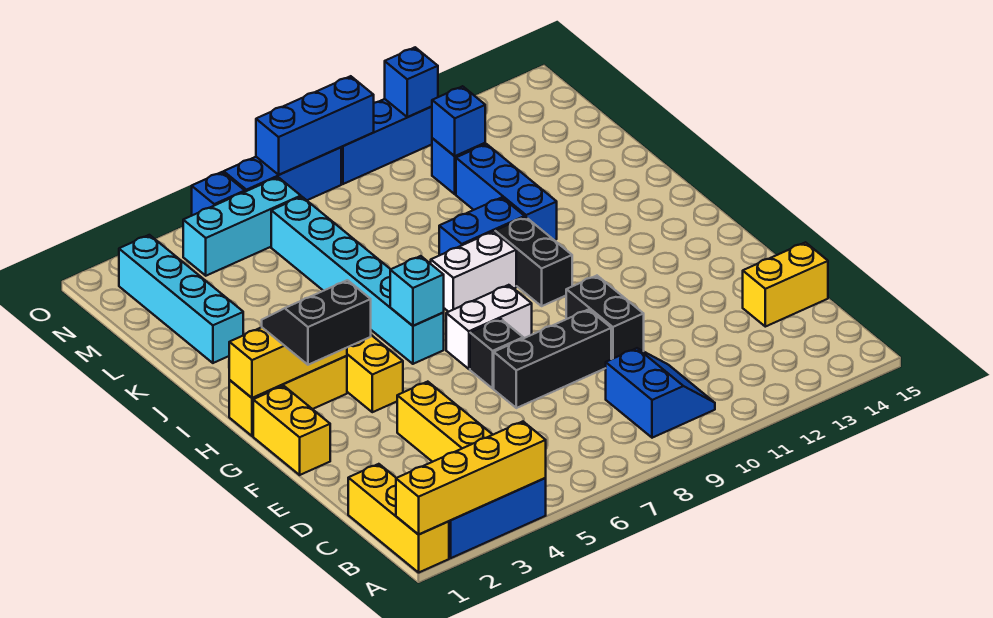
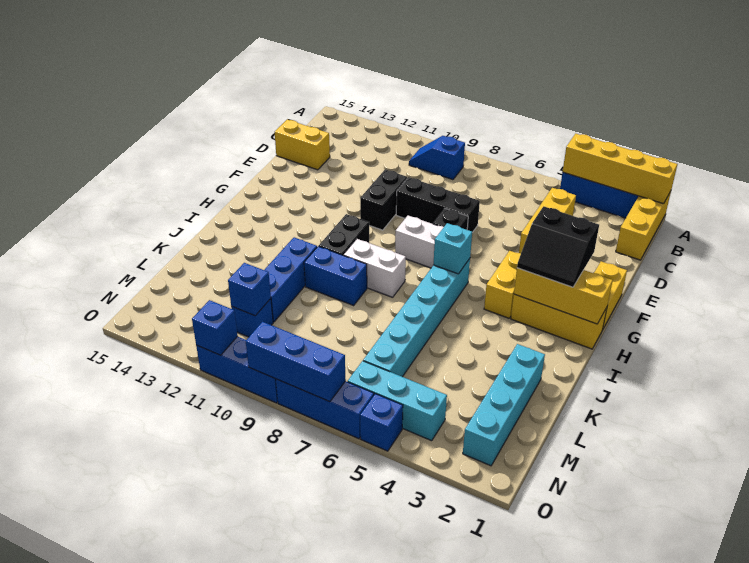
blue 2x2 slope [606,348,715,438] -> blue 1x2 slope [409,136,465,180]

